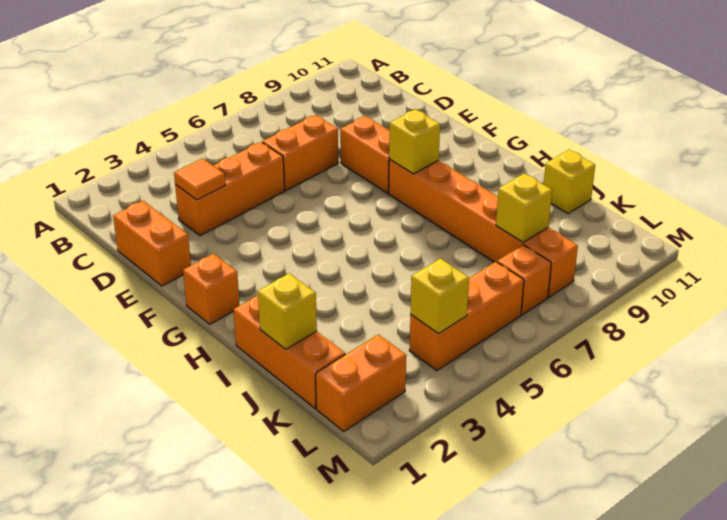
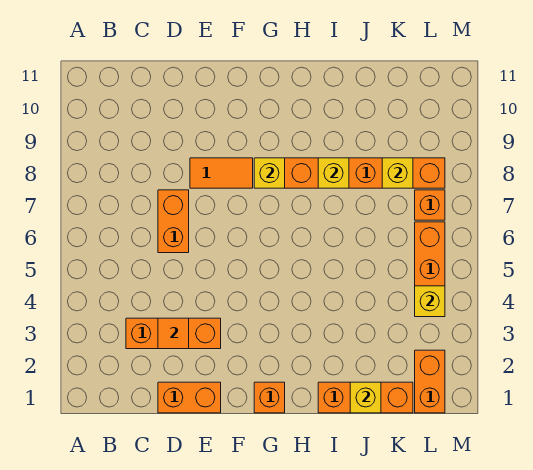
orange 1x3 brick [175,142,285,236] -> orange 1x3 brick turned to [126,318,221,349]
orange 1x2 brick [340,116,390,193] -> orange 1x2 tile [190,158,253,188]
yellow 1x1 brick [544,150,595,214] -> yellow 1x1 brick moved to [318,158,349,188]

